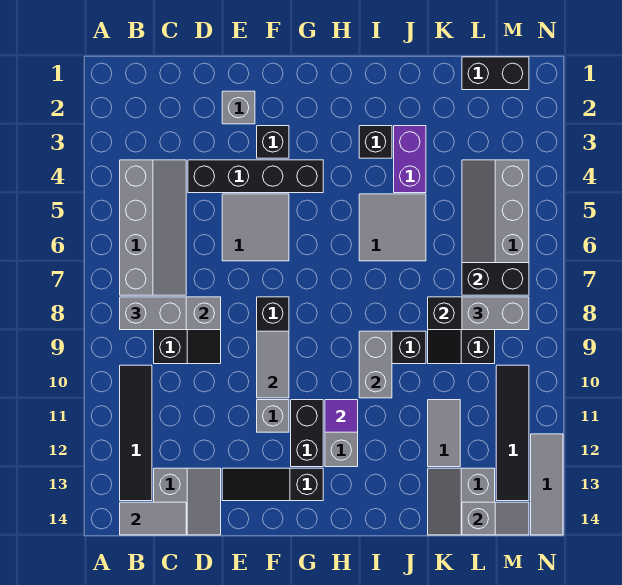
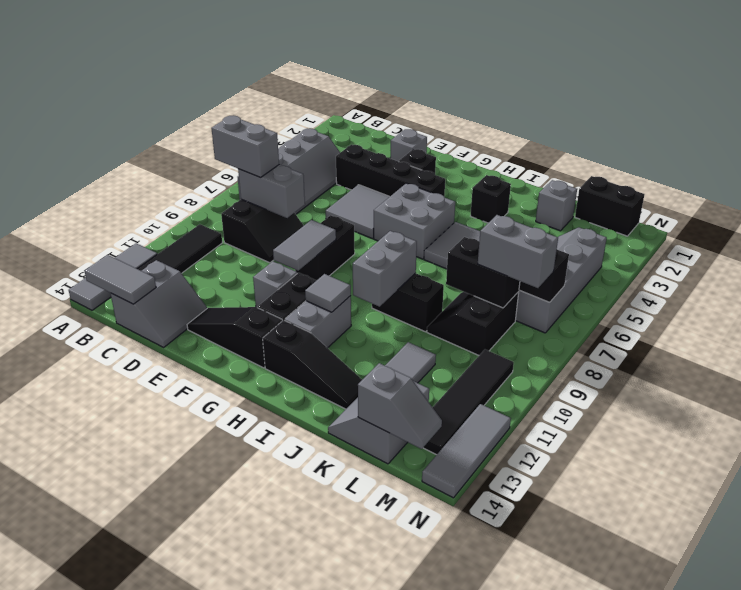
none -> grey 1x3 tile [69,243,157,310]
none -> grey 2x2 brick [374,183,455,259]
purple 1x1 tile [325,400,358,432] -> grey 1x1 tile [305,274,351,312]
none -> black 1x3 slope [263,320,362,409]
purple 1x2 brick [394,126,426,193] -> none
none -> grey 1x1 brick [536,180,577,231]

